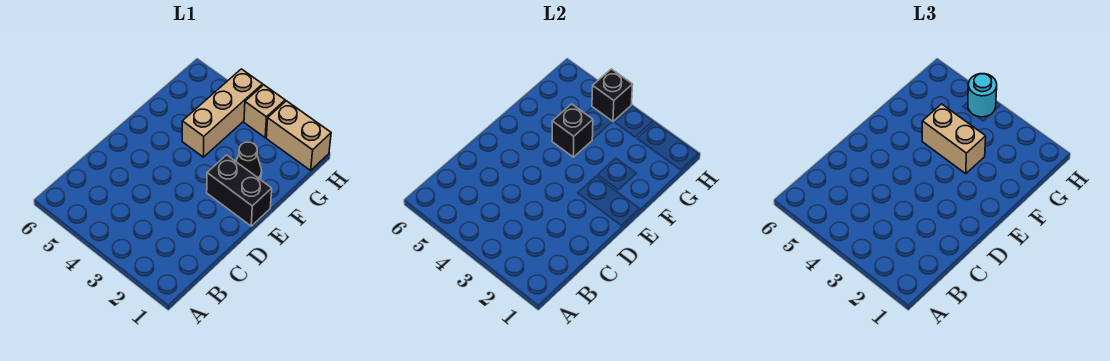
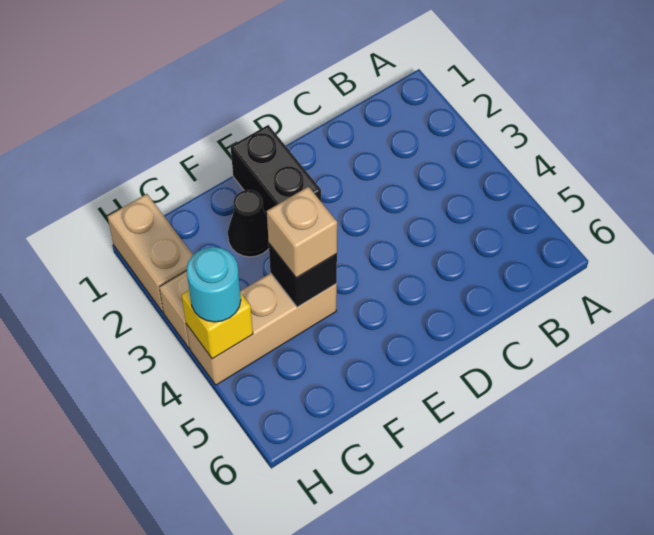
tan 1x2 brick [922,104,986,174] -> tan 1x1 brick [267,187,337,278]
black 1x1 brick [592,69,633,121] -> yellow 1x1 brick [182,290,253,359]

